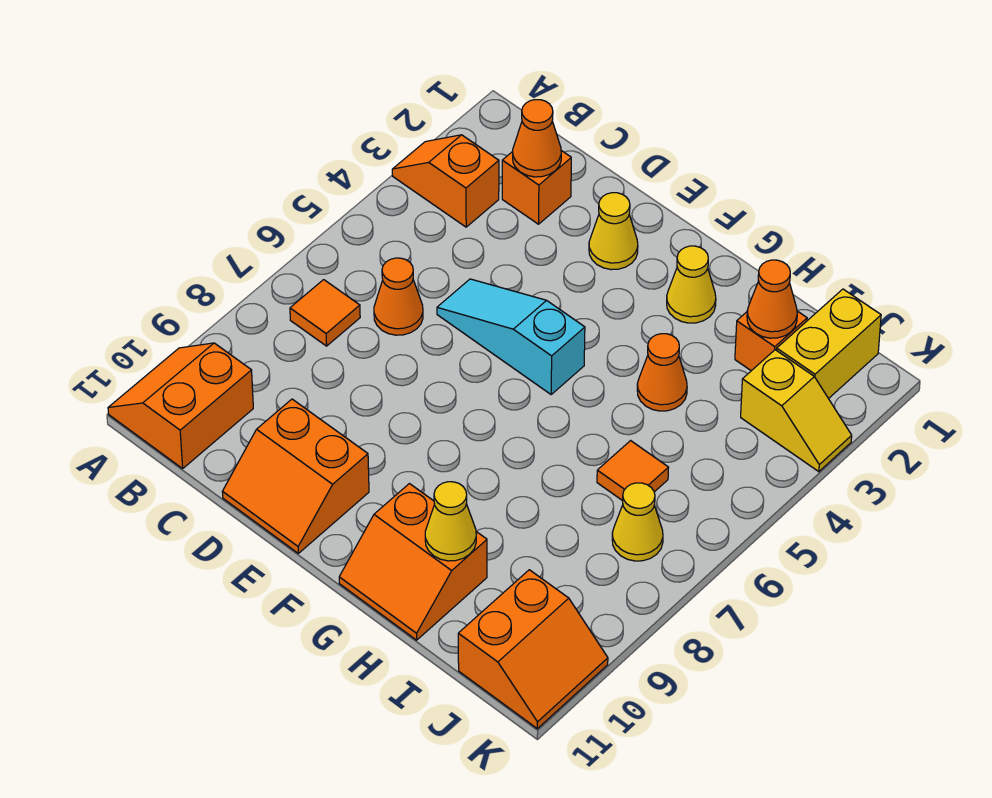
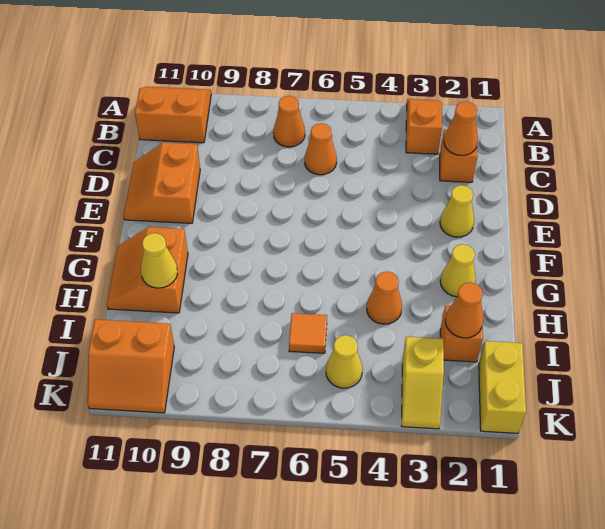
orange 1x1 tile [290,280,360,346] -> orange 1x1 cone [273,96,305,147]
cyan 1x3 slope [437,279,585,394] -> none
yellow 1x2 brick [777,289,881,398] -> yellow 1x2 brick turned to [479,341,526,433]
yellow 1x1 cone [612,483,663,561] -> yellow 1x1 cone moved to [326,335,363,388]

